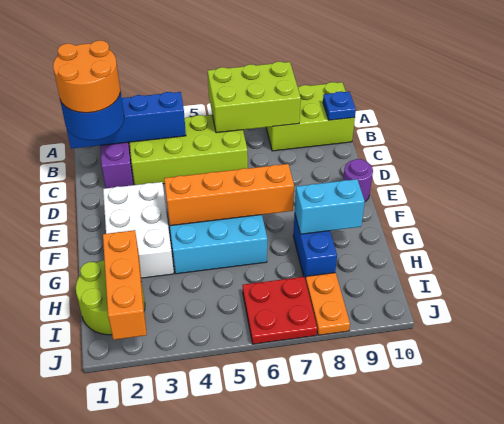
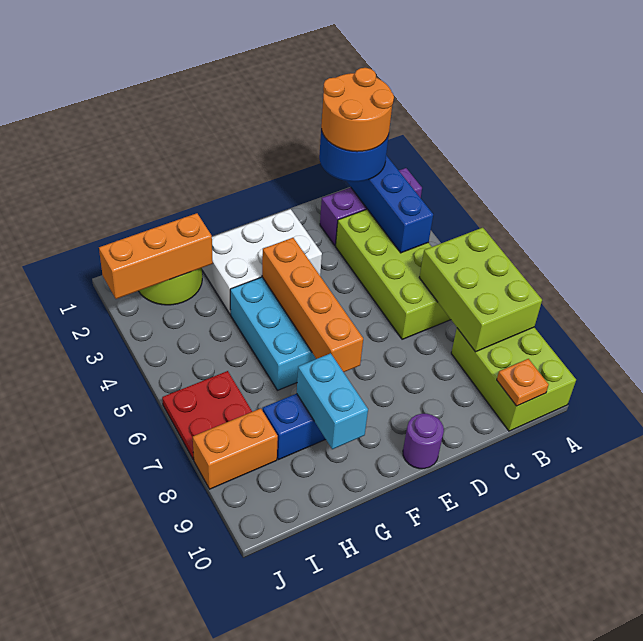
blue 1x1 plate [323,92,356,120] -> orange 1x1 plate [497,359,549,406]
orange 1x2 plate [306,273,350,335] -> orange 1x2 brick [193,408,278,489]

